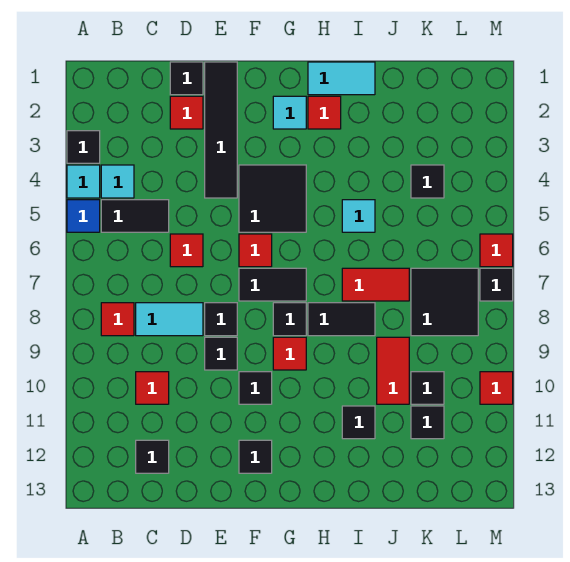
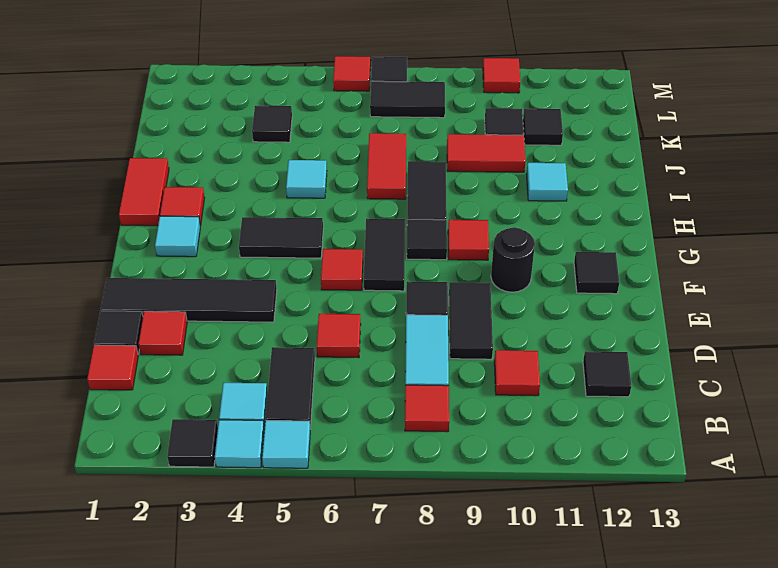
blue 1x1 tile [67,200,100,232] -> cyan 1x1 tile [262,420,310,468]
none -> red 1x1 tile [87,345,138,390]
black 1x1 tile [205,337,237,370] -> black 1x2 tile [449,282,493,359]
black 2x2 tile [239,165,306,232] -> black 1x2 tile [239,217,323,258]
black 1x1 tile [239,372,272,404] -> black 1x1 round brick [491,227,535,292]
cyan 1x2 tile [308,62,375,95] -> red 1x2 tile [119,158,169,226]
black 1x1 tile [342,406,375,439] -> cyan 1x1 tile [526,163,568,201]
black 2x2 tile [411,268,478,336] -> black 1x2 tile [370,81,445,118]

